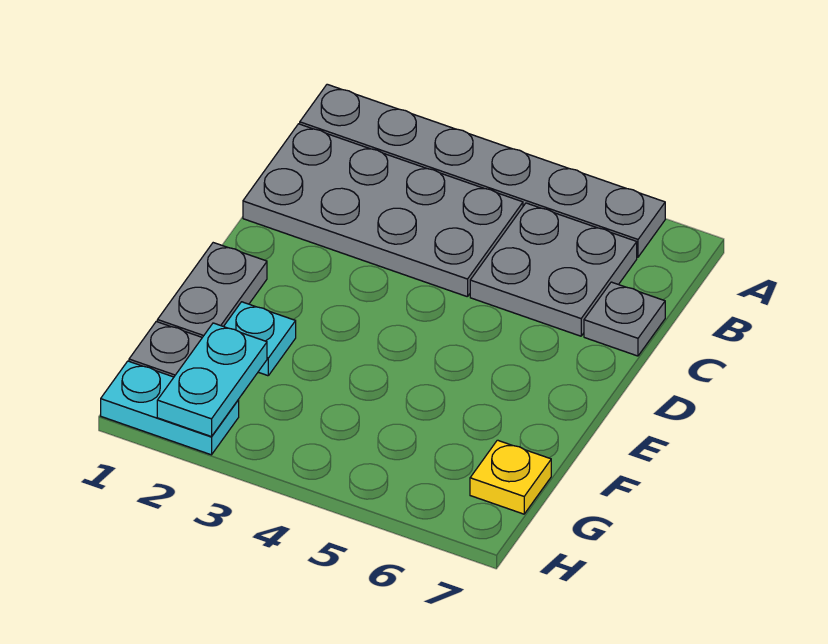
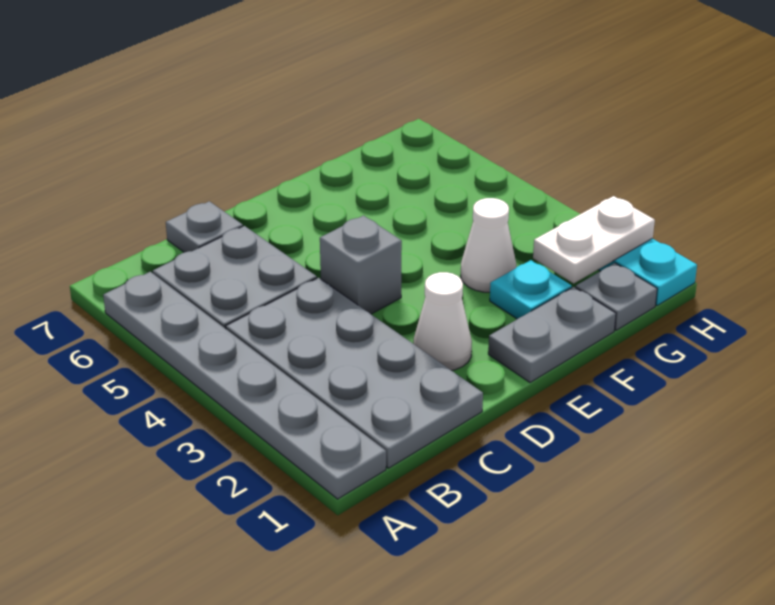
none -> white 1x1 cone [413,272,472,370]
none -> grey 1x1 brick [320,216,402,314]
none -> white 1x1 cone [461,198,516,292]
cyan 1x2 plate [157,323,267,437] -> white 1x2 plate [533,196,655,283]
yellow 1x1 plate [470,440,551,514] -> none

